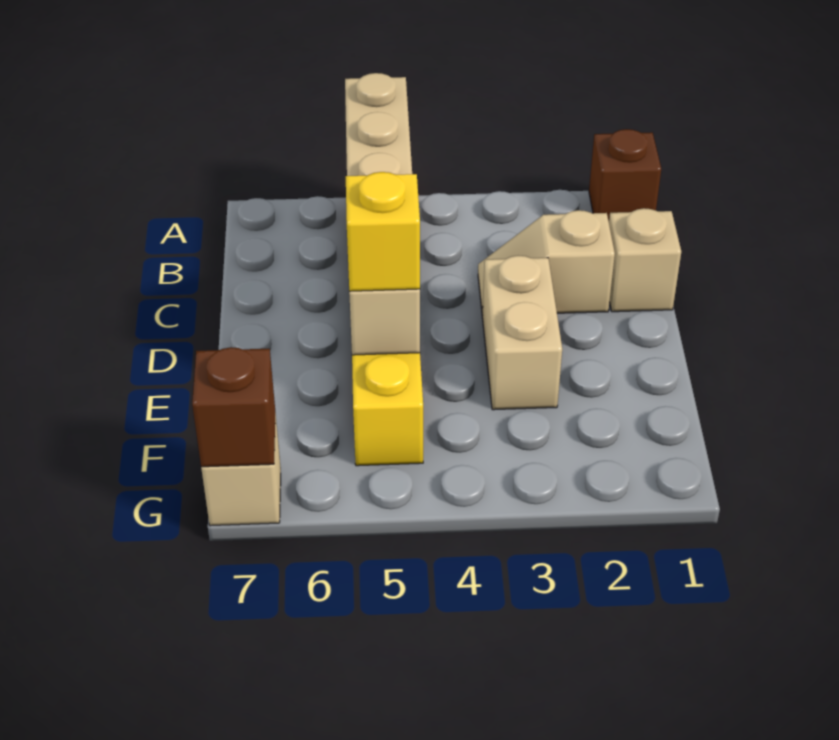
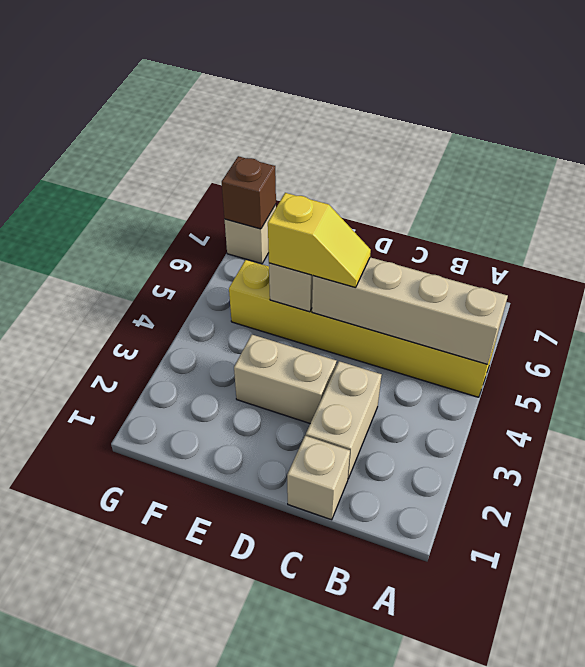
brown 1x1 brick [589,129,661,221] -> none
tan 1x2 slope [478,210,615,315] -> tan 1x2 brick [306,361,382,478]

